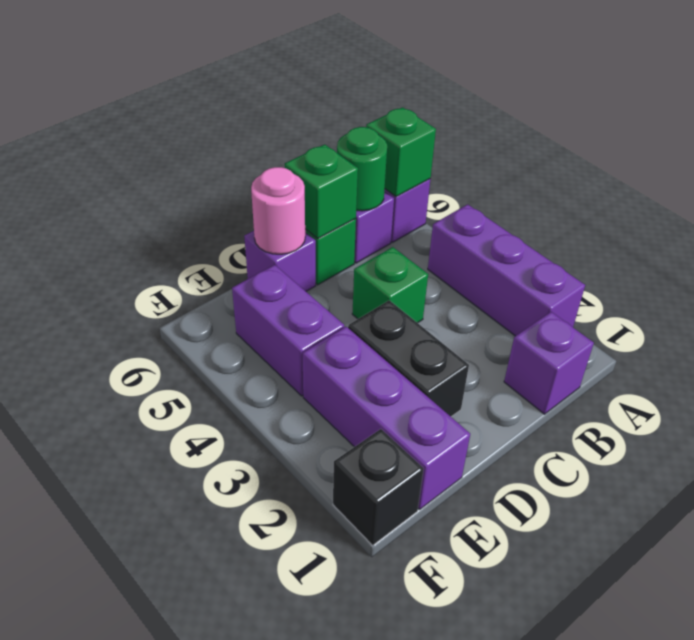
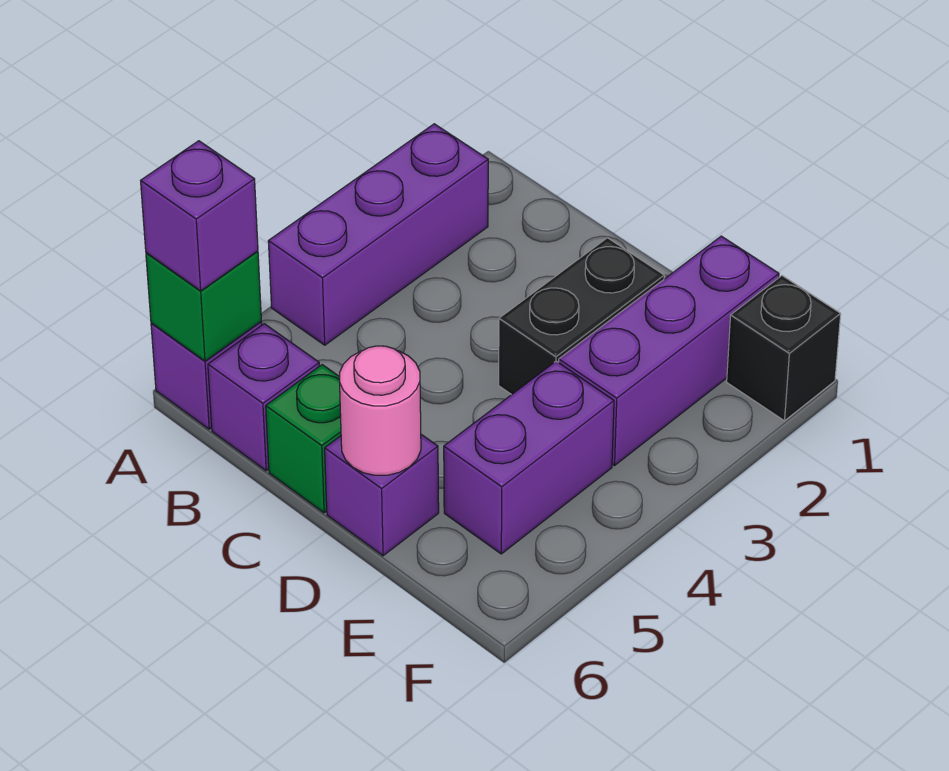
purple 1x1 brick [504,312,594,414] -> purple 1x1 brick moved to [141,141,258,291]
green 1x1 round brick [337,127,387,211] -> none
green 1x1 brick [352,247,428,323] -> none
green 1x1 brick [285,144,358,238] -> none

